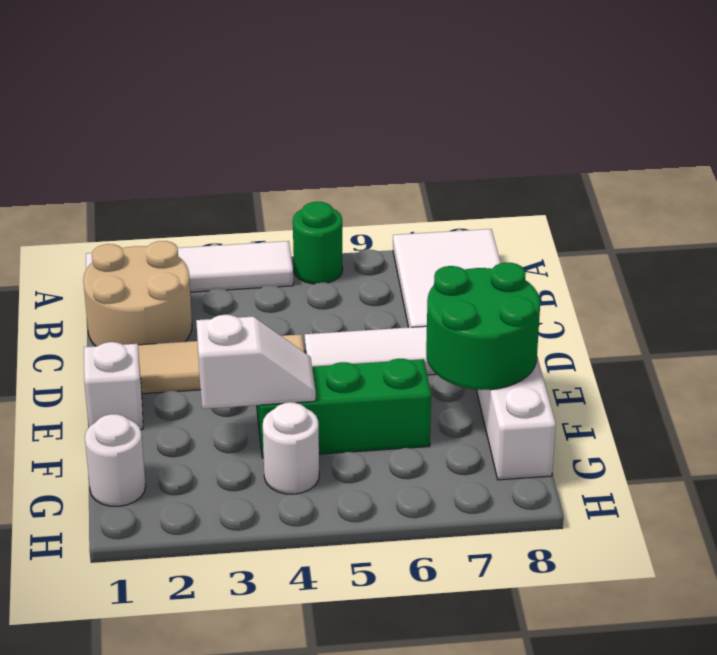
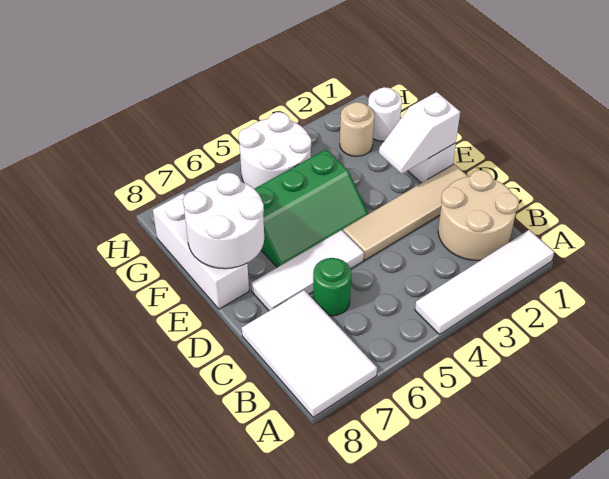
green 1x1 round brick [293,202,343,284] -> green 1x1 round brick moved to [313,258,351,316]
green 2x2 round brick [426,263,540,390] -> white 2x2 round brick [183,173,264,269]
white 1x2 slope [196,315,316,409] -> white 1x2 slope moved to [379,92,460,174]
none -> tan 1x1 round brick [340,102,374,156]
white 1x1 round brick [263,402,319,494] -> white 2x2 round brick [239,112,311,189]

